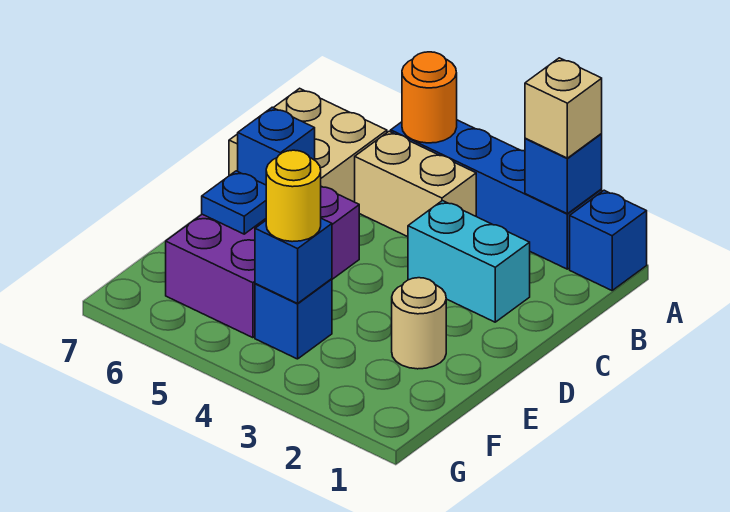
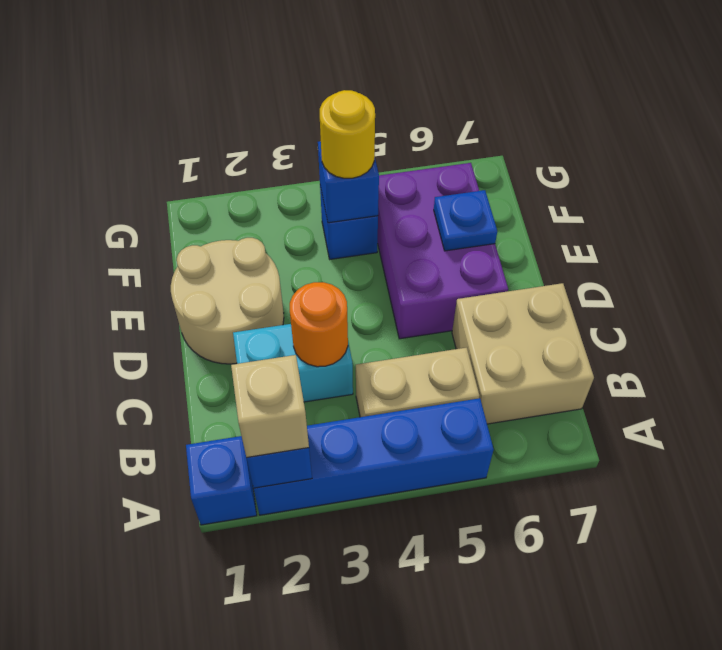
orange 1x1 round brick [402,52,457,143] -> orange 1x1 round brick moved to [290,282,348,367]
blue 1x1 brick [238,107,315,185] -> none
tan 1x1 round brick [392,278,446,369] -> tan 2x2 round brick [171,238,284,364]

